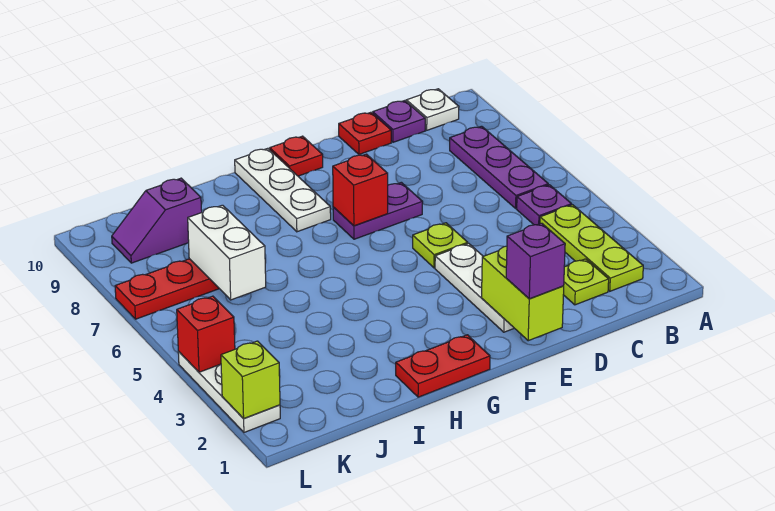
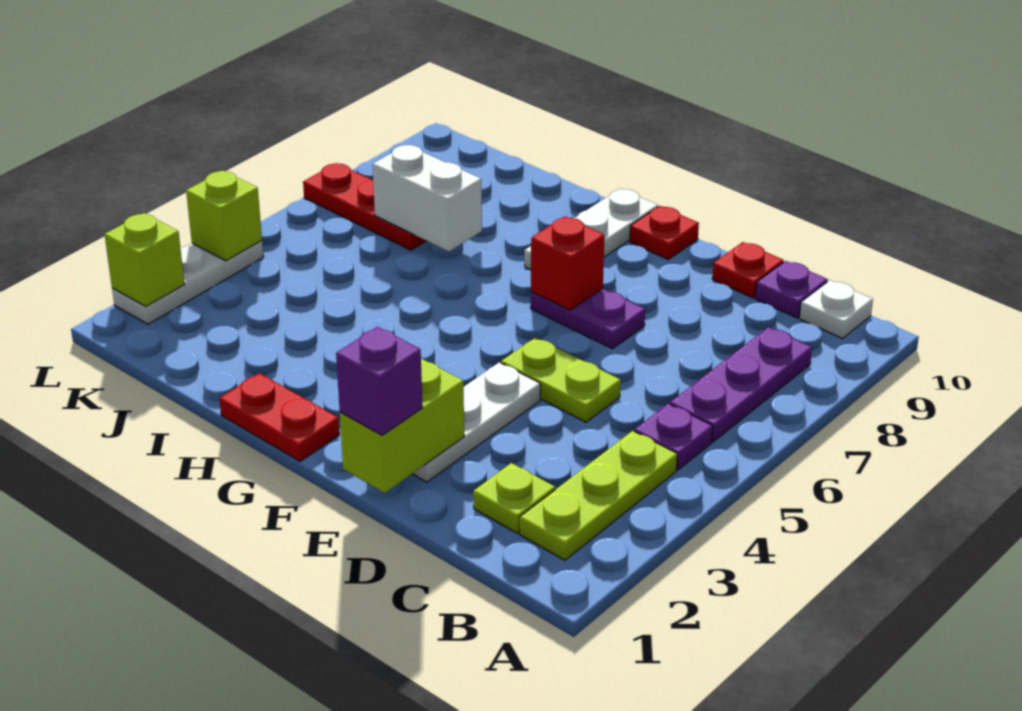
lime 1x1 plate [413,223,468,268] -> lime 1x2 plate [501,337,621,422]
white 1x2 brick [188,205,266,300] -> white 1x2 brick turned to [373,145,482,251]
purple 1x2 slope [112,178,202,263] -> none
red 1x1 brick [177,296,235,372] -> lime 1x1 brick [186,171,262,261]

